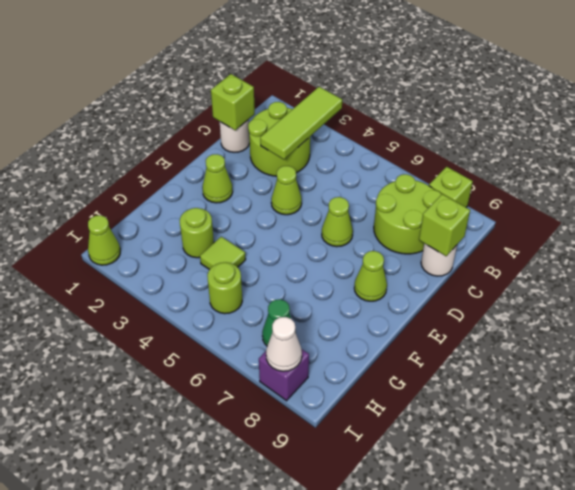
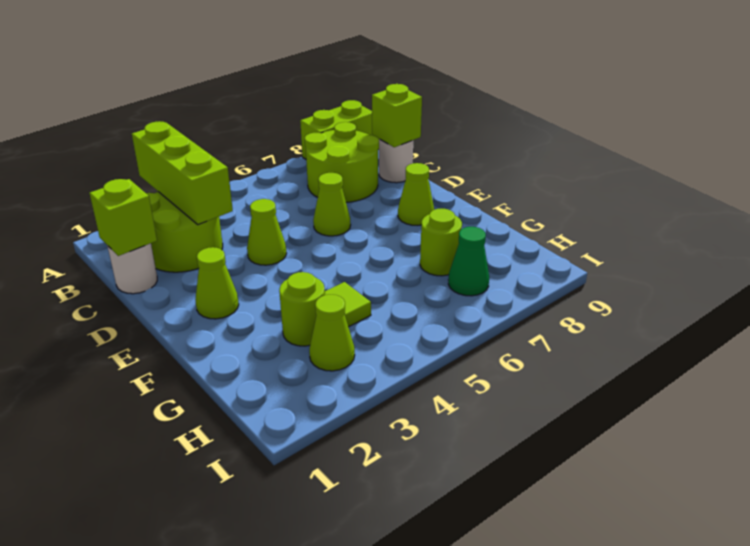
lime 1x3 tile [260,87,342,159] -> lime 1x3 brick [132,121,233,225]
lime 1x1 brick [429,167,473,207] -> lime 1x2 brick [300,100,372,159]
lime 1x1 round brick [207,262,242,314] -> lime 1x1 round brick moved to [420,208,462,276]
lime 1x1 cone [88,215,120,265] -> lime 1x1 cone moved to [309,295,355,371]
purple 1x1 brick [259,349,309,401] -> none
white 1x1 cone [266,317,302,371] -> none

